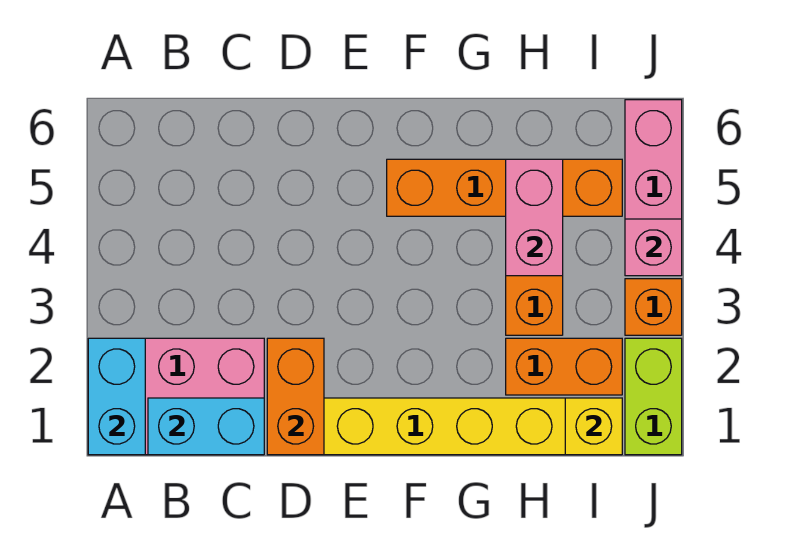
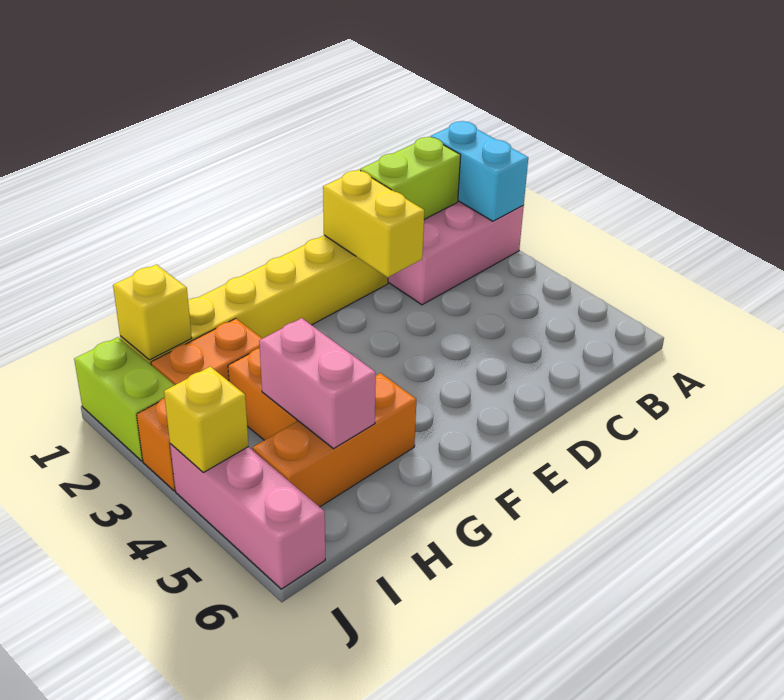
cyan 1x2 brick [148,398,264,455] -> lime 1x2 brick [360,137,461,219]
orange 1x2 brick [267,338,324,455] -> yellow 1x2 brick [323,170,424,277]
orange 1x4 brick [387,159,622,216] -> orange 1x3 brick [253,373,416,507]
pink 1x1 brick [625,219,682,276] -> yellow 1x1 brick [164,366,249,472]

